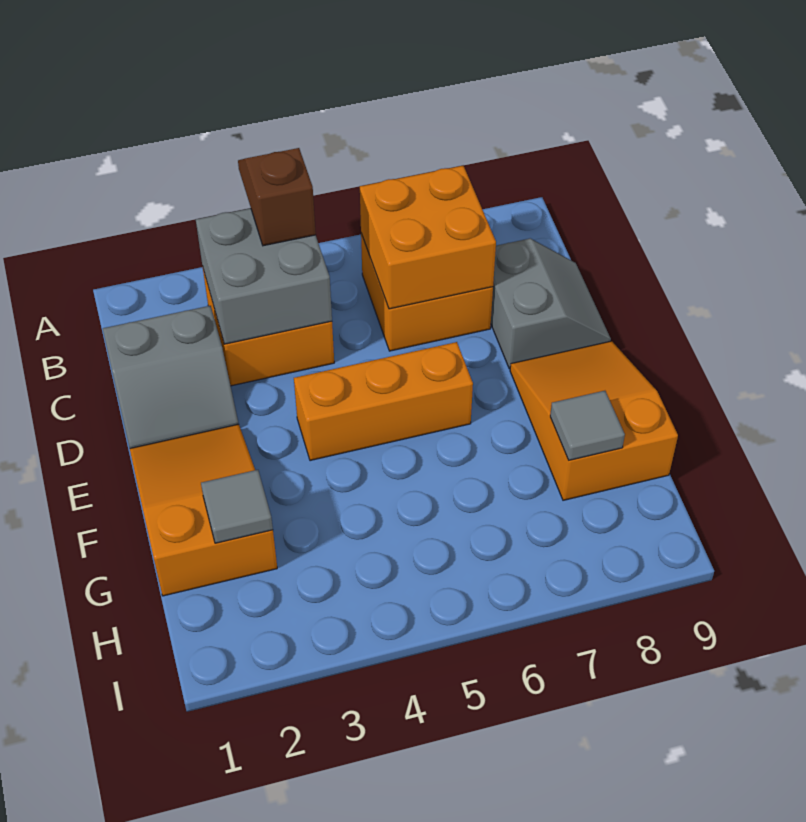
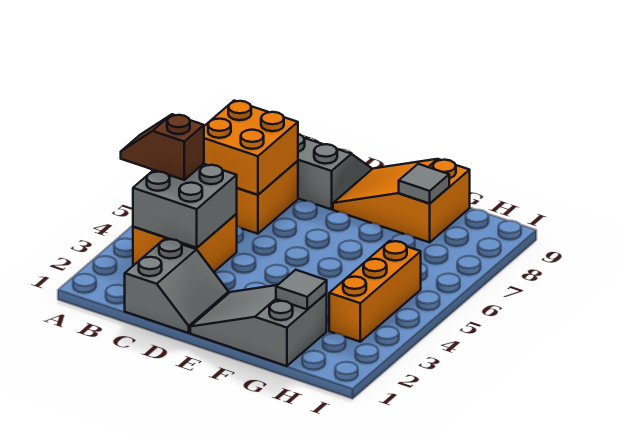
orange 2x3 slope [130,424,277,596] -> grey 2x3 slope [190,285,327,366]
orange 1x3 brick [294,342,473,461] -> orange 1x3 brick moved to [329,241,421,342]

